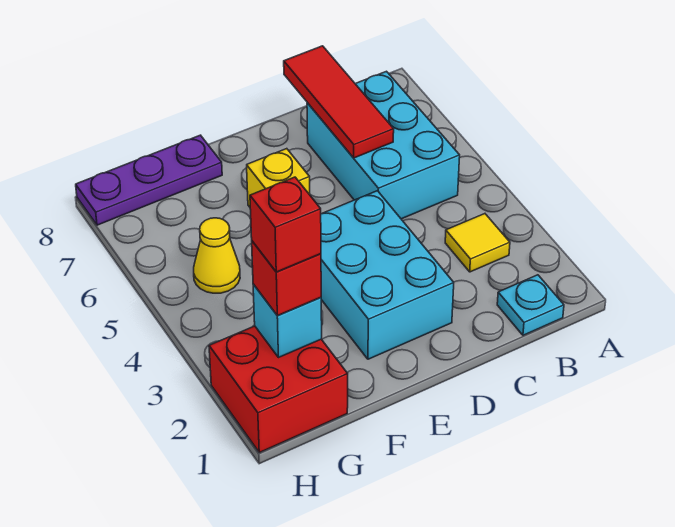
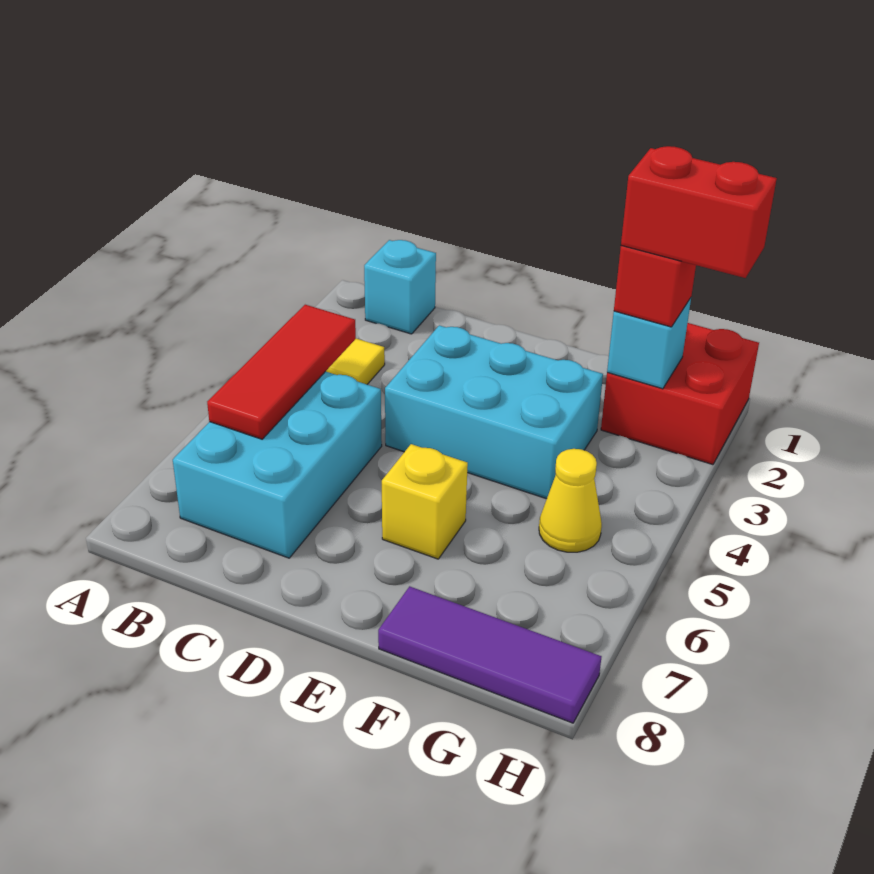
cyan 1x1 plate [497,275,564,335] -> cyan 1x1 brick [364,240,436,334]
red 1x3 tile [284,46,394,158] -> red 1x3 tile moved to [207,305,356,439]
cyan 2x3 brick [321,191,454,359] -> cyan 2x3 brick turned to [385,325,603,499]
purple 1x3 plate [76,135,222,225] -> purple 1x3 tile [378,586,601,723]
red 1x1 brick [250,177,321,272] -> red 1x2 brick [621,146,777,278]

